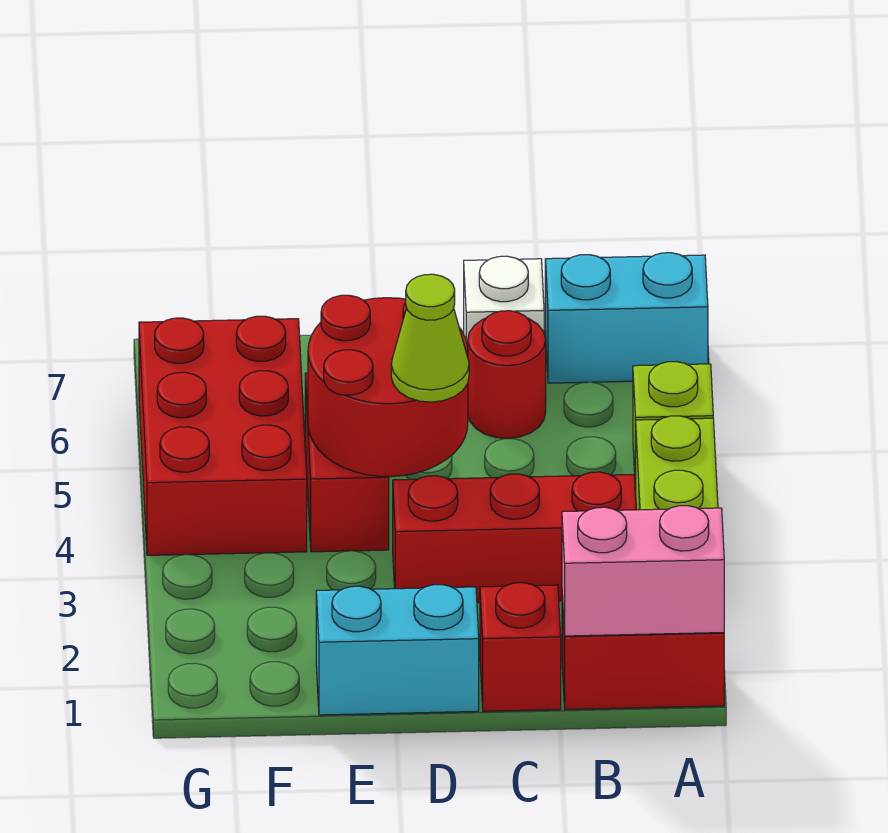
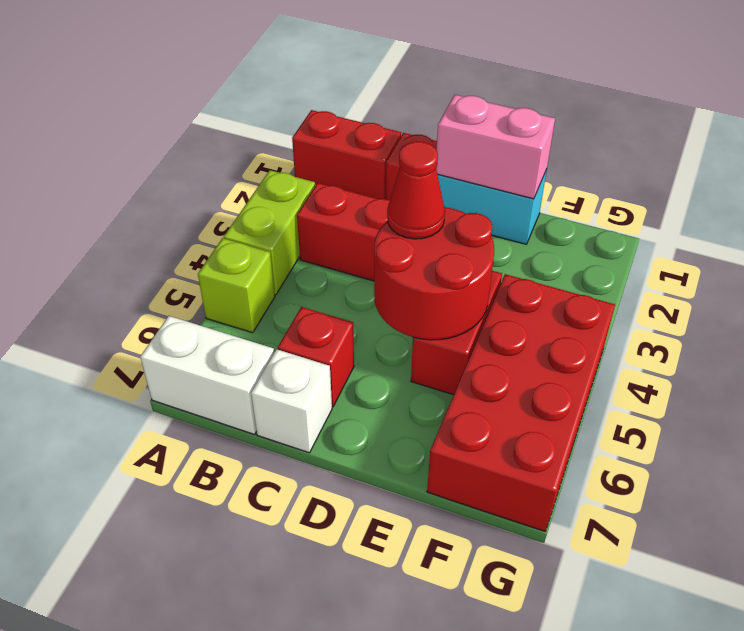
pink 1x2 brick [562,506,724,636] -> pink 1x2 brick moved to [436,95,555,199]
cyan 1x2 brick [545,253,708,383] -> white 1x2 brick [140,316,274,434]
red 1x1 round brick [468,311,546,439] -> red 1x1 brick [278,307,354,407]
lime 1x1 cone [391,274,469,402] -> red 1x1 cone [387,141,445,239]
red 2x3 brick [139,316,307,555] -> red 2x4 brick [427,274,615,532]

